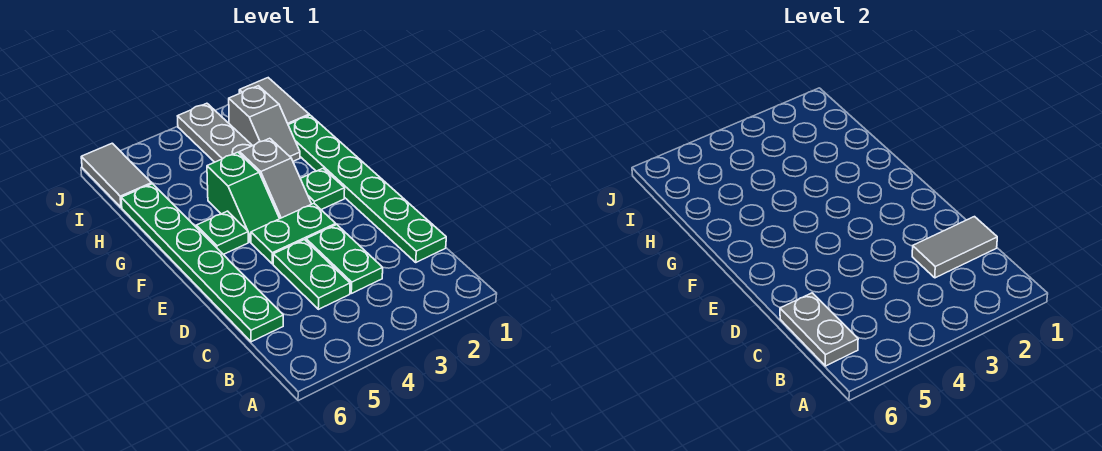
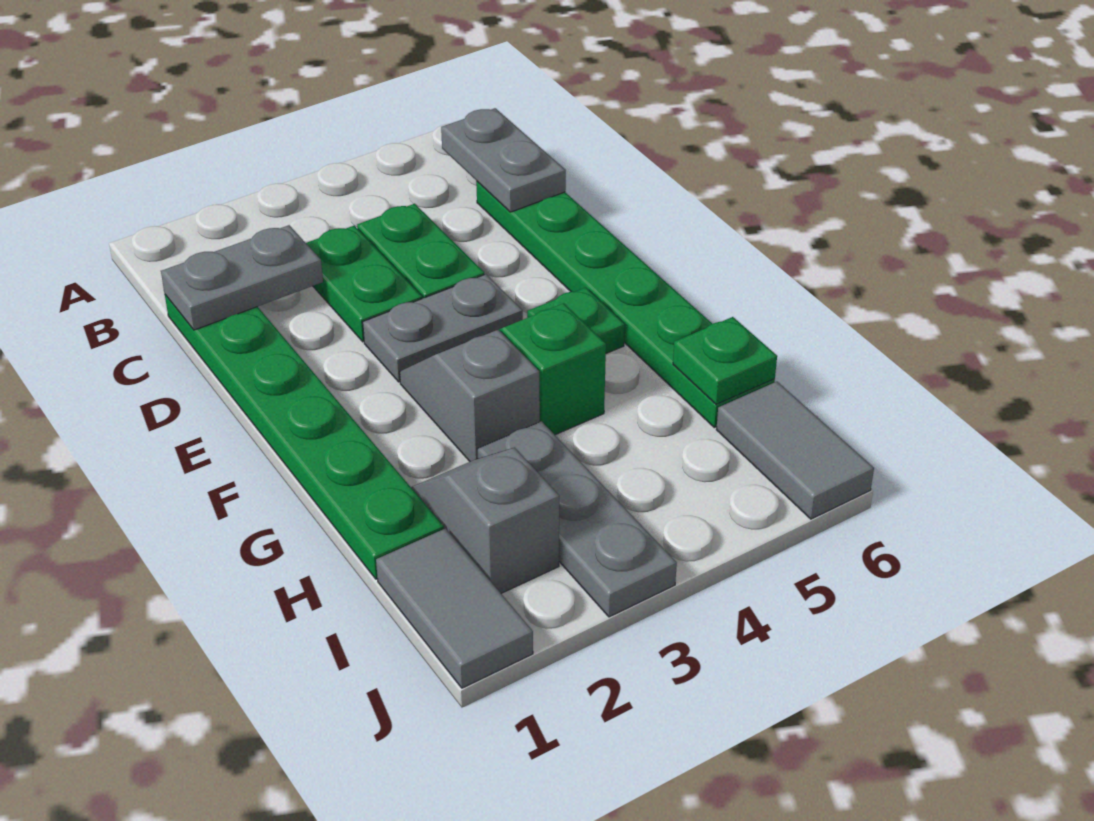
grey 1x2 tile [912,217,997,278] -> grey 1x2 plate [161,225,323,330]
green 1x2 plate [251,203,336,264] -> grey 1x2 plate [363,274,523,382]
green 1x1 plate [300,169,345,210] -> green 1x1 plate moved to [673,317,777,404]

